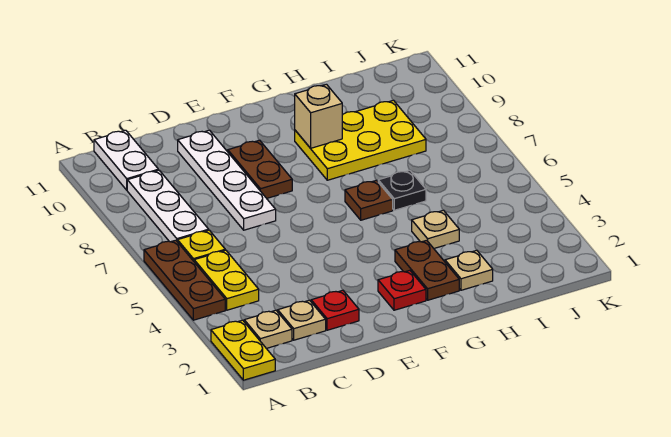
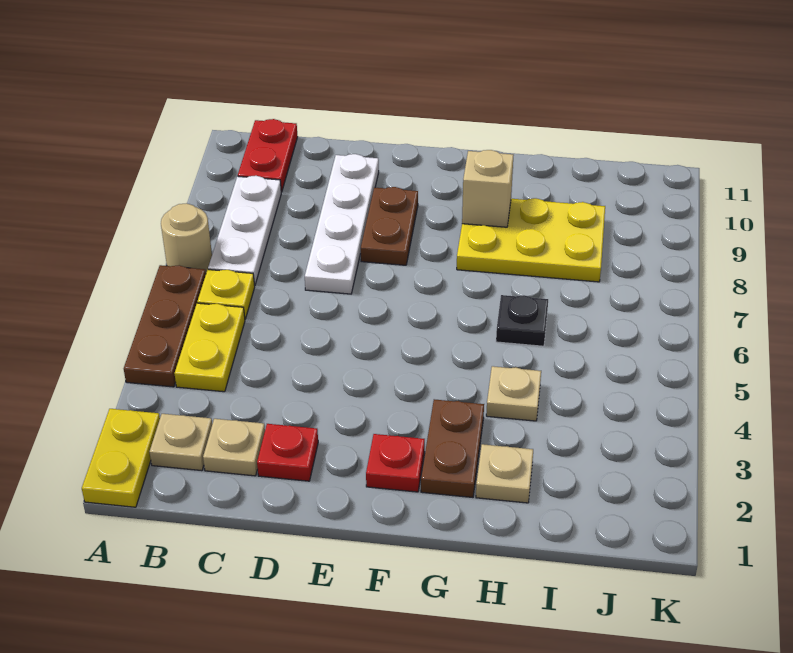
none -> tan 1x1 round brick [161,203,212,273]
white 1x2 plate [94,130,158,190] -> red 1x2 plate [238,119,298,192]
brown 1x1 plate [345,180,393,220] -> none

